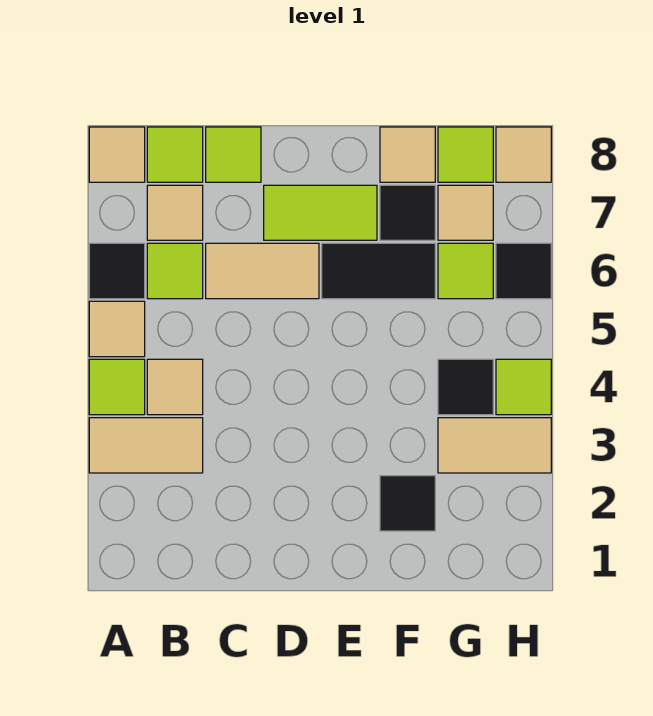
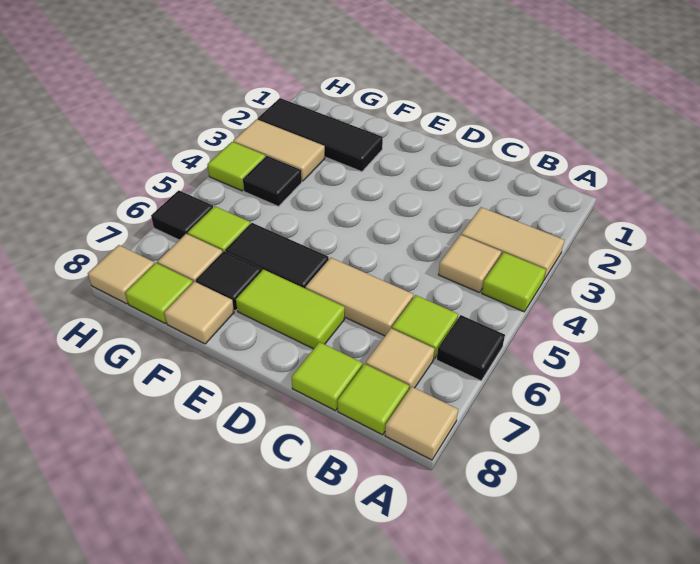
tan 1x1 tile [89,301,145,357] -> none
black 1x1 tile [380,476,435,531] -> black 1x3 tile [258,98,383,172]

